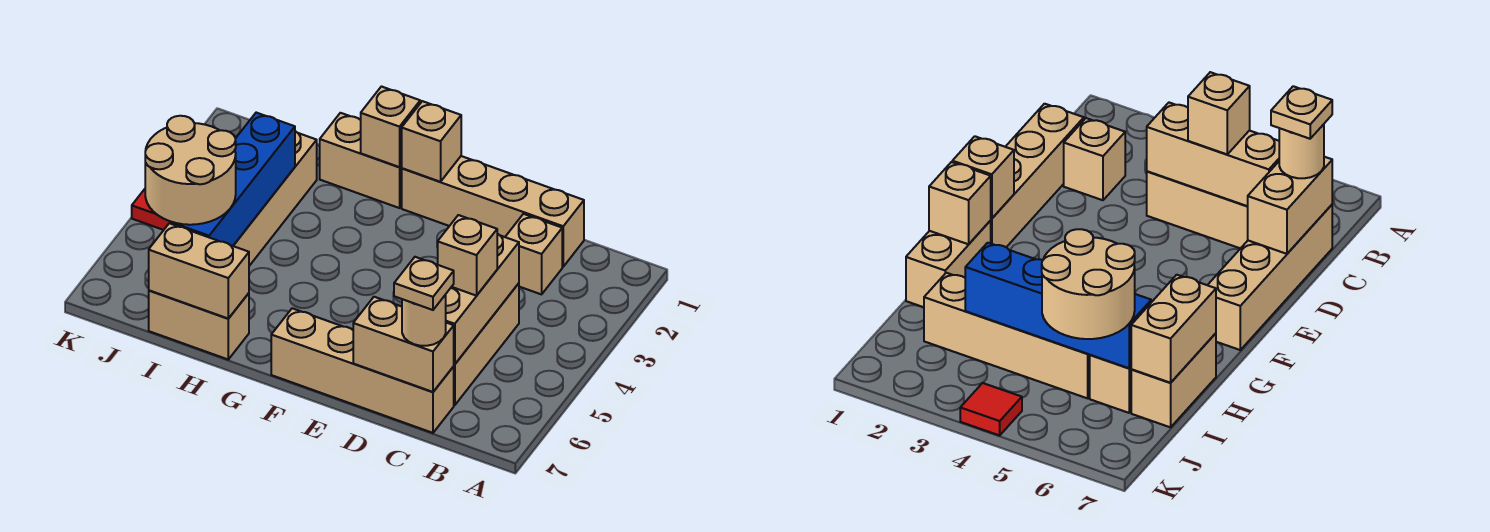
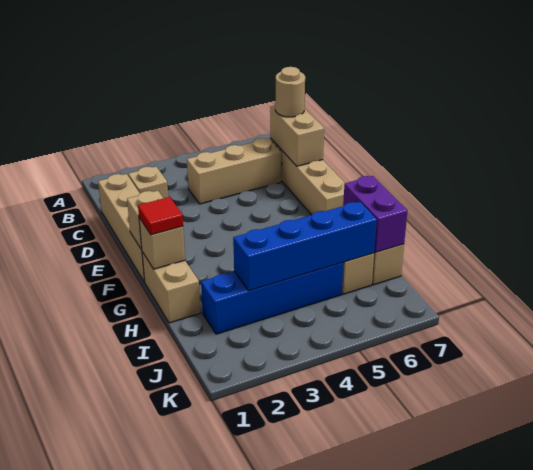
tan 1x3 brick [446,234,519,364] -> none
tan 1x1 brick [438,215,497,296] -> none
tan 1x1 plate [394,257,454,310] -> none
tan 1x2 brick [149,223,249,319] -> purple 1x2 brick [343,176,408,252]
tan 1x4 brick [233,131,317,266] -> blue 1x4 brick [201,263,343,334]
tan 2x2 round brick [145,116,236,225] -> none
red 1x1 tile [132,189,170,230] -> red 1x1 tile moved to [138,197,183,235]

